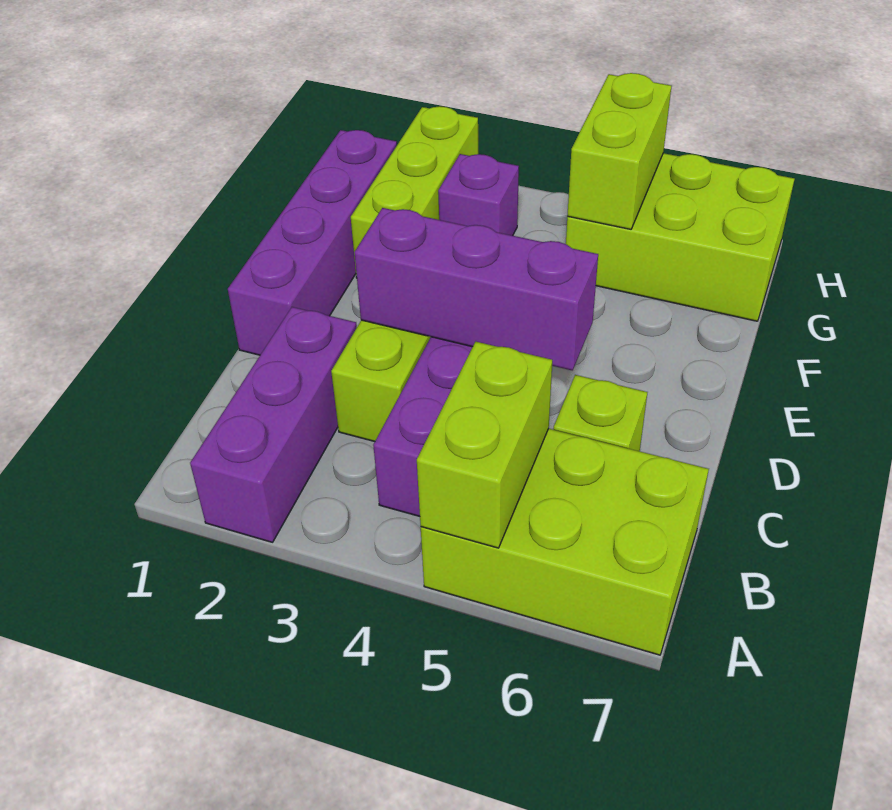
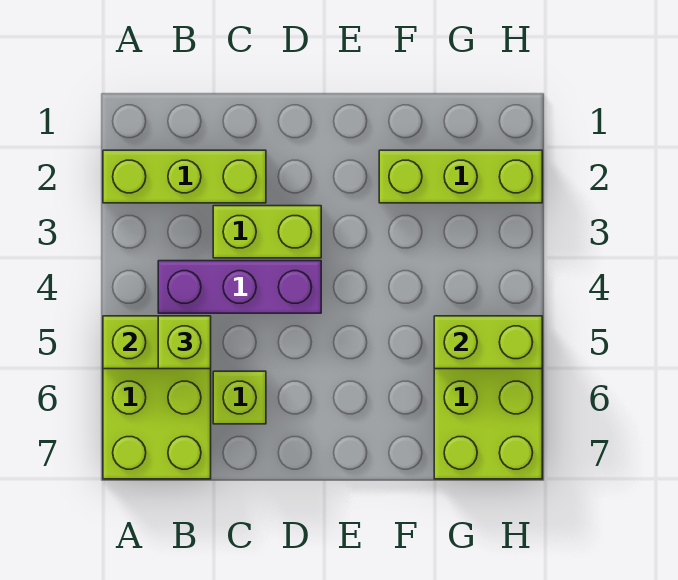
purple 1x3 brick [190,307,357,542] -> lime 1x3 brick [103,150,266,203]
none -> lime 1x1 brick [158,316,211,369]
purple 1x4 brick [228,130,397,355] -> none
purple 1x3 brick [354,208,598,370] -> none
purple 1x1 brick [438,154,519,236] -> none

